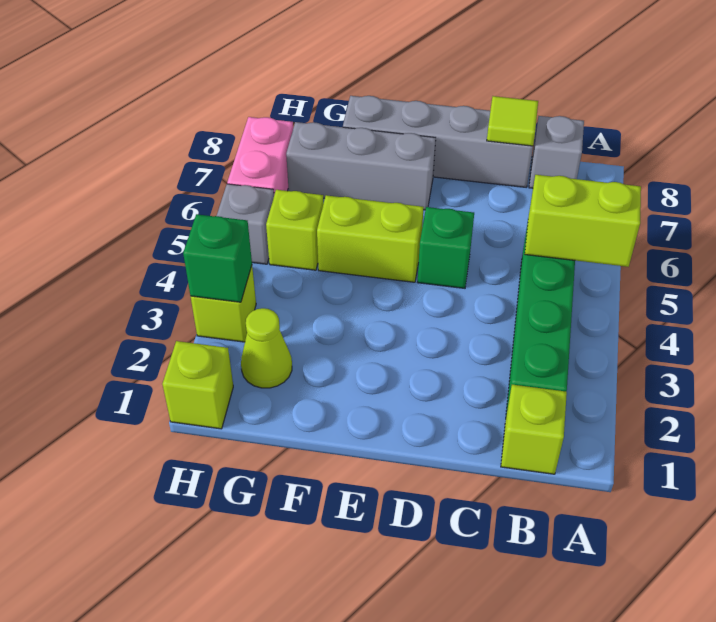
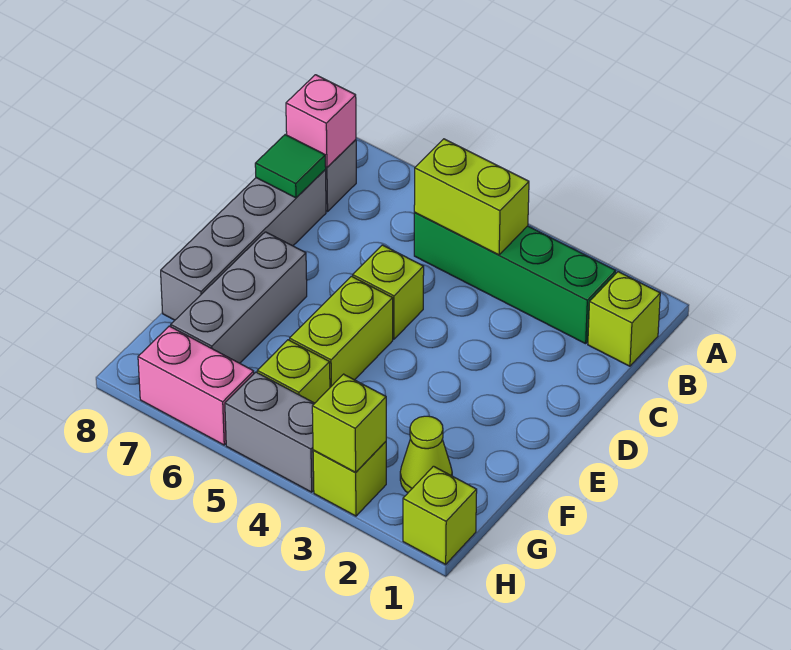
lime 1x2 brick [525,175,641,267] -> lime 1x2 brick turned to [414,139,529,255]
none -> pink 1x1 brick [286,75,356,167]
lime 1x1 tile [487,96,538,146] -> green 1x1 tile [255,135,326,198]
green 1x1 brick [418,207,474,288] -> lime 1x1 brick [353,245,424,339]
green 1x1 brick [183,214,252,302] -> lime 1x1 brick [312,374,386,472]
grey 1x1 brick [217,184,274,264] -> grey 1x2 brick [225,372,315,492]

